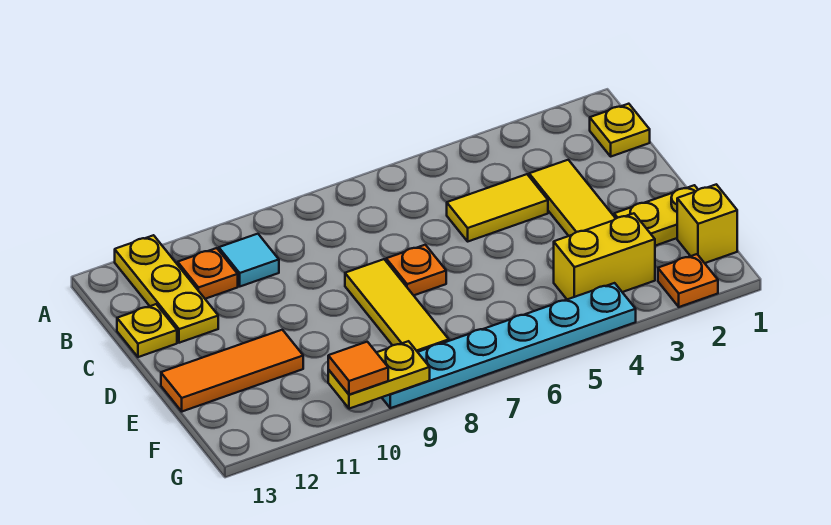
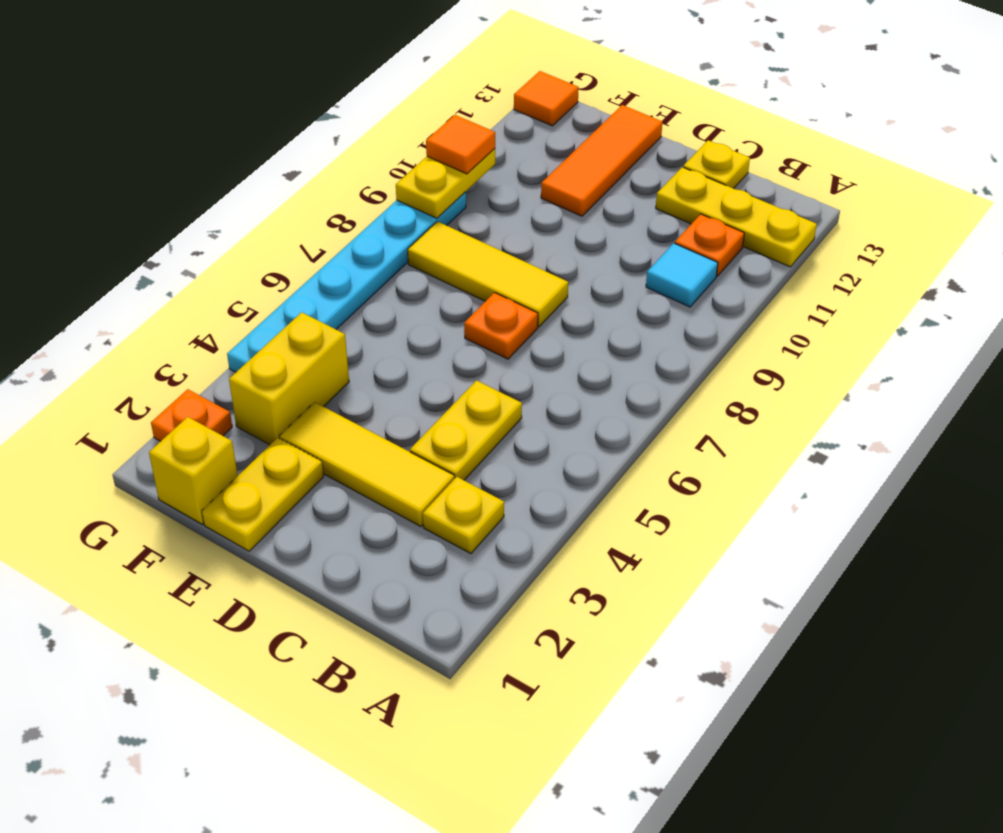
yellow 1x1 plate [590,104,650,156] -> yellow 1x1 plate moved to [423,477,504,554]
yellow 1x2 tile [447,174,548,241] -> yellow 1x2 plate [410,380,522,480]
none -> orange 1x1 tile [514,71,579,126]

